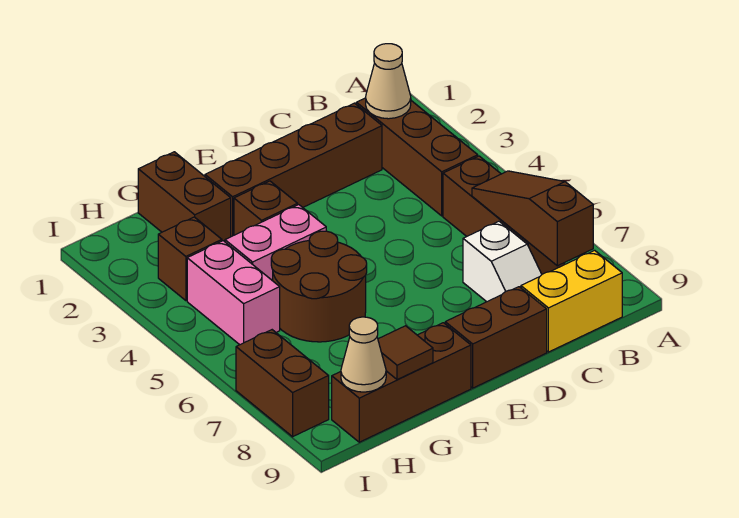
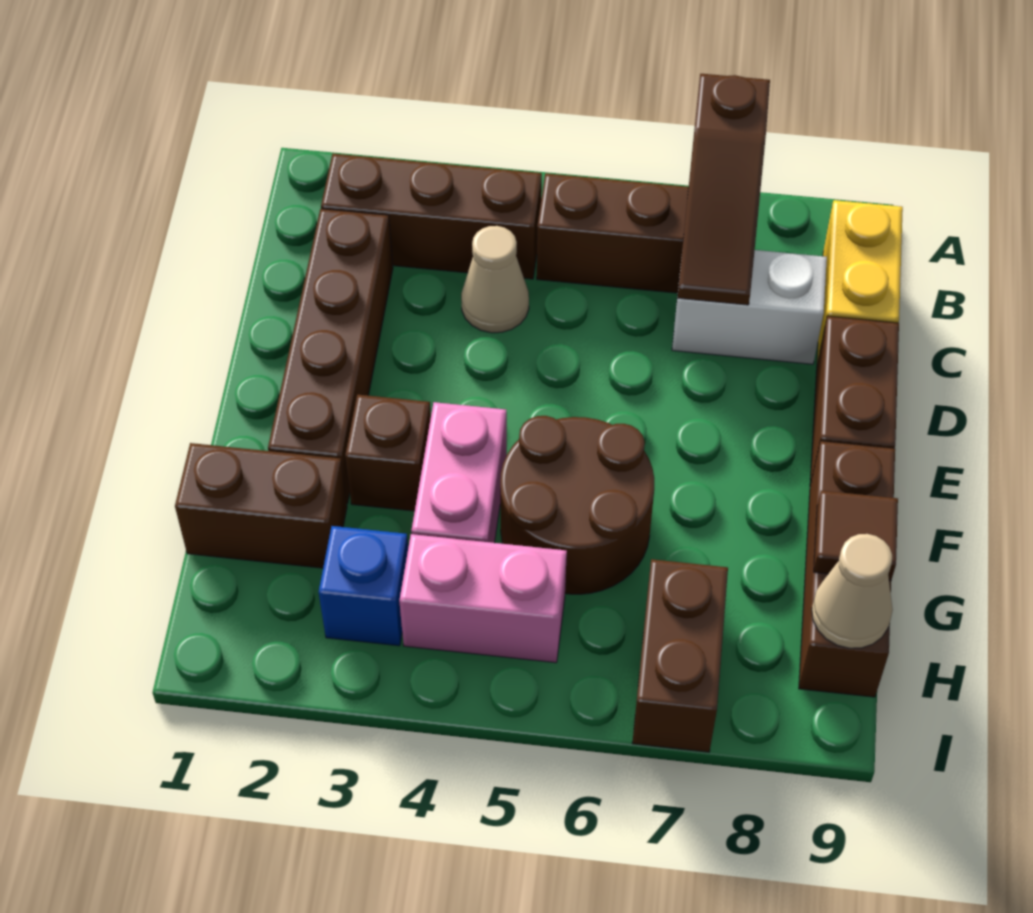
tan 1x1 cone [366,44,411,119] -> tan 1x1 cone moved to [461,226,529,333]
brown 1x3 slope [472,171,593,266] -> brown 1x3 slope turned to [677,74,770,305]
white 1x2 slope [463,221,542,302] -> white 1x2 brick [672,250,827,364]
brown 1x1 brick [158,217,222,301] -> blue 1x1 brick [319,526,408,646]
brown 1x2 brick [236,330,329,437] -> brown 1x2 brick turned to [632,559,728,752]

